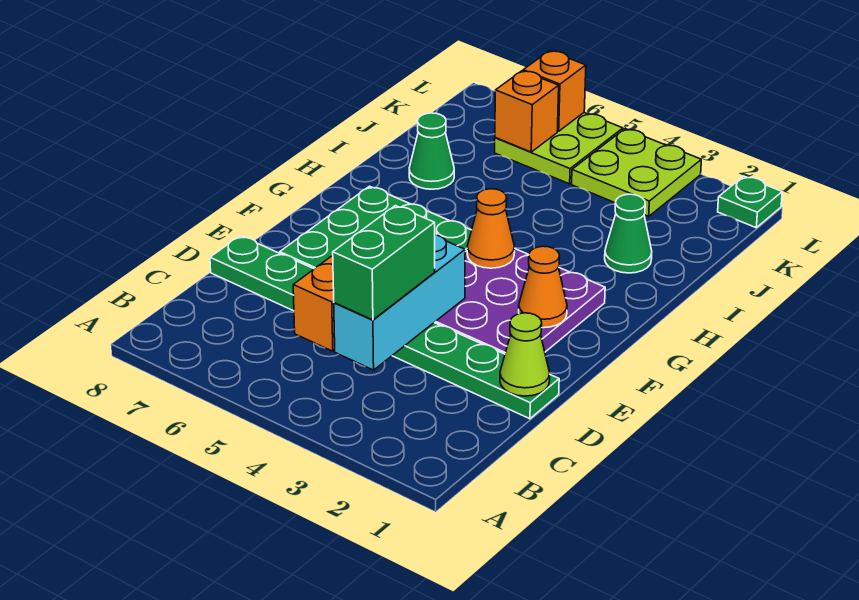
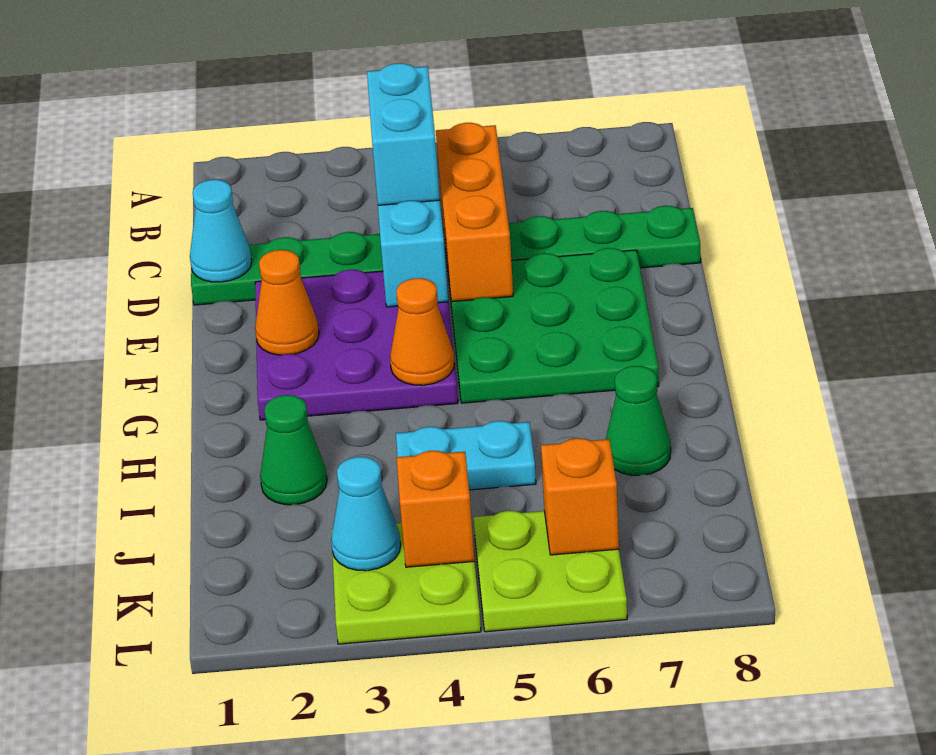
green 1x2 brick [333,206,435,320] -> cyan 1x2 brick [367,63,440,205]
lime 1x1 cone [500,313,550,396] -> cyan 1x1 cone [190,180,252,282]
none -> cyan 1x2 plate [396,421,536,490]
none -> cyan 1x1 cone [331,457,401,571]
green 1x1 plate [718,176,782,228] -> none
orange 1x1 brick [523,51,586,131] -> orange 1x1 brick moved to [397,451,475,567]

